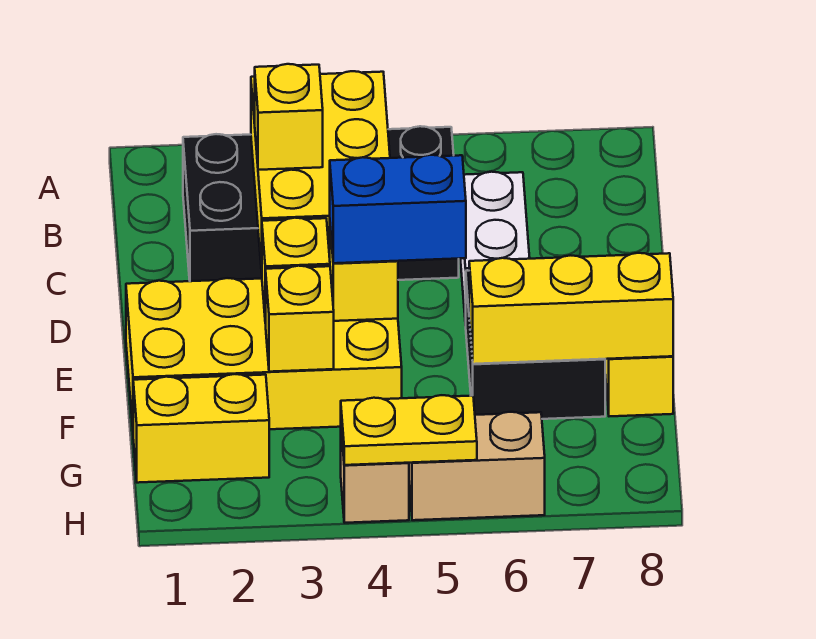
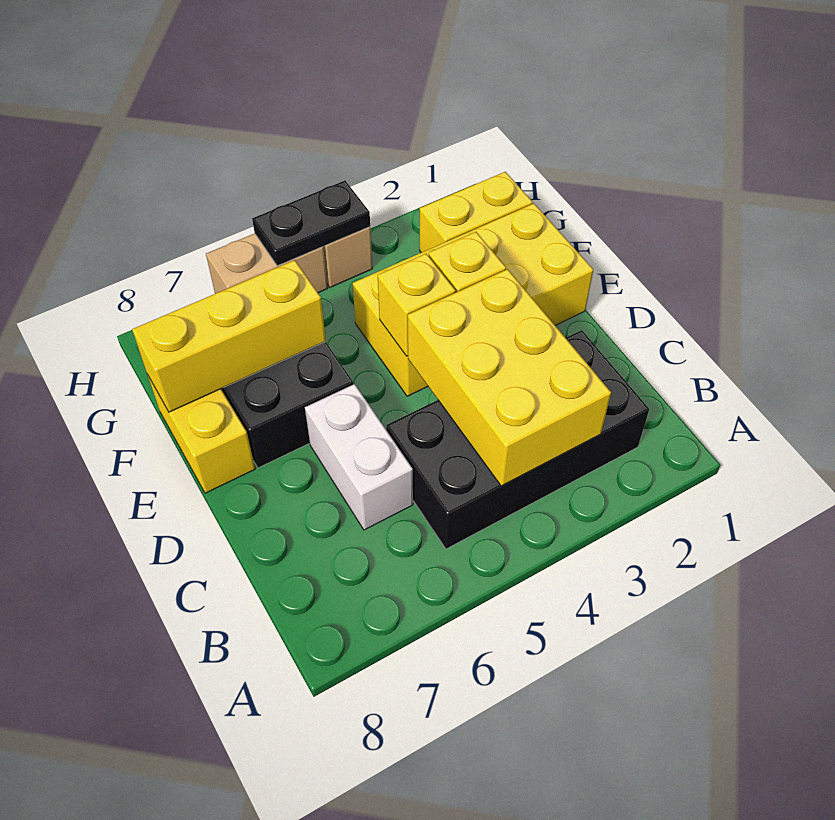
yellow 1x1 brick [255,64,323,170] -> none
blue 1x2 brick [330,155,466,263] -> none
yellow 1x1 brick [266,266,334,372] -> none
yellow 1x2 plate [341,395,477,465] -> black 1x2 plate [252,181,370,266]

